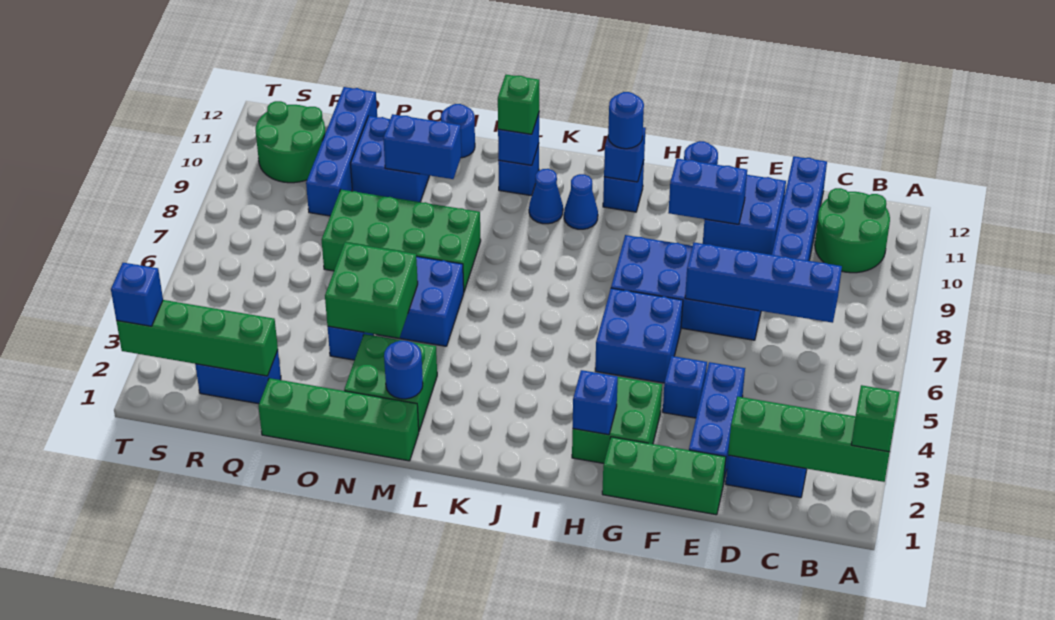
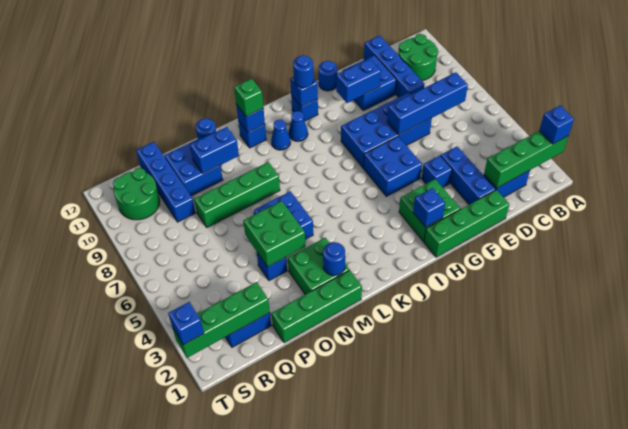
green 1x1 brick [851,385,900,452] -> blue 1x1 brick [539,105,574,144]
green 1x3 brick [602,437,726,515] -> green 1x4 brick [424,190,509,257]
green 2x4 brick [322,190,481,291] -> green 1x4 brick [194,162,280,227]

